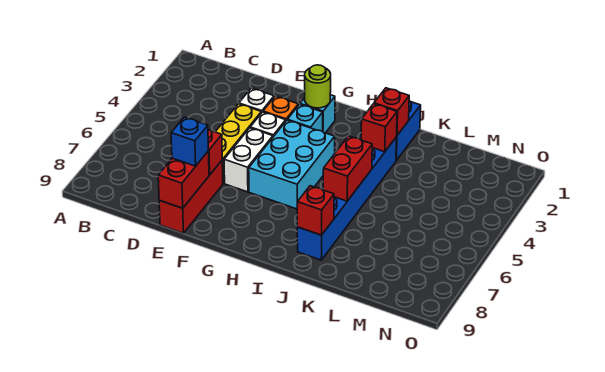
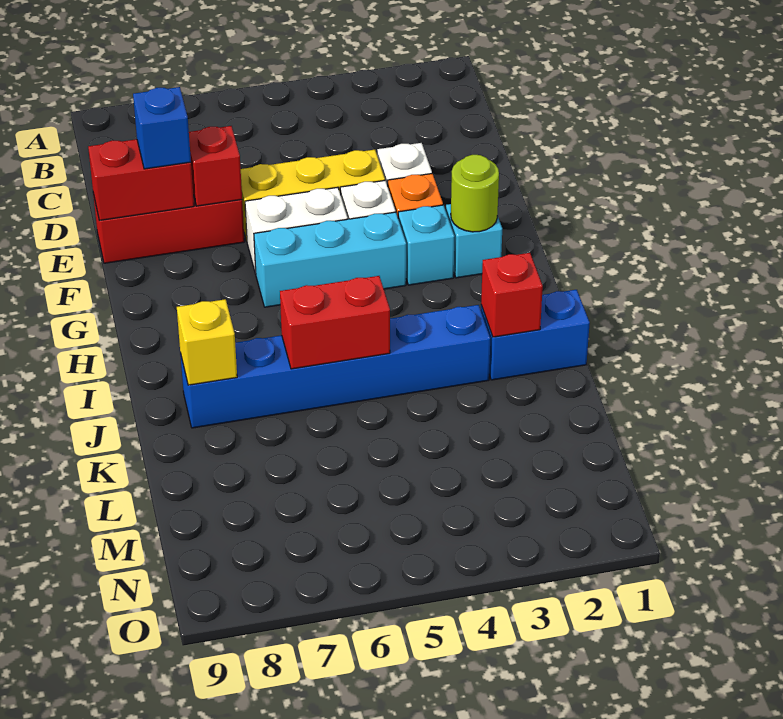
cyan 2x3 brick [249,120,335,209] -> cyan 1x3 brick [254,212,406,307]
red 1x1 brick [361,104,397,152] -> none
red 1x1 brick [297,186,334,235] -> yellow 1x1 brick [177,299,237,385]

